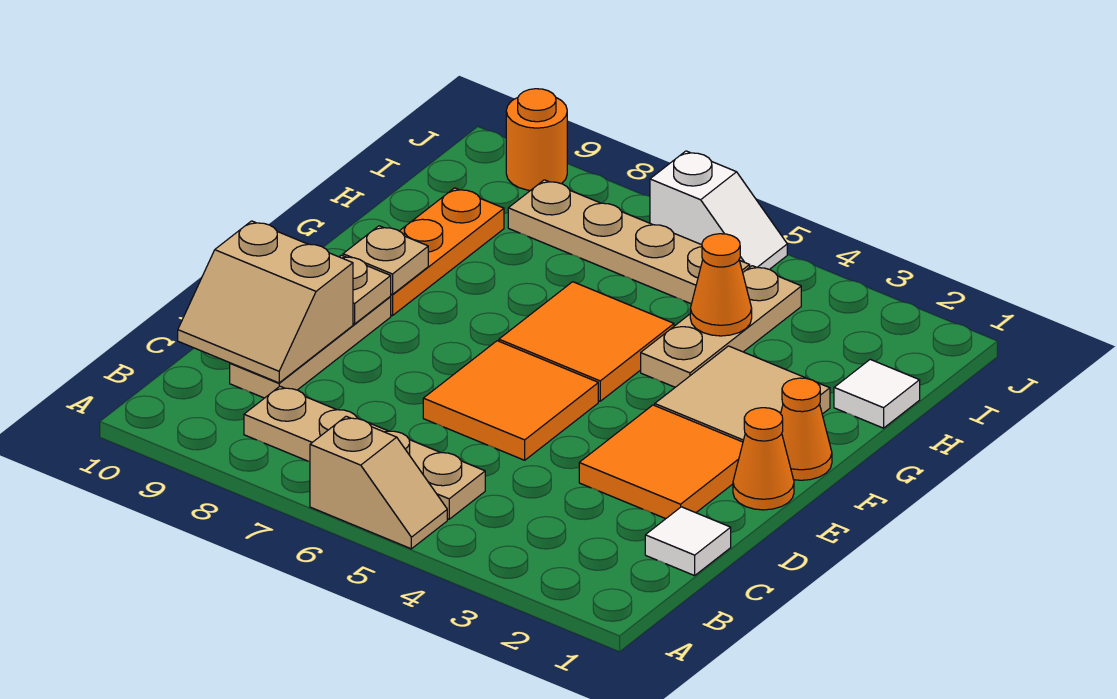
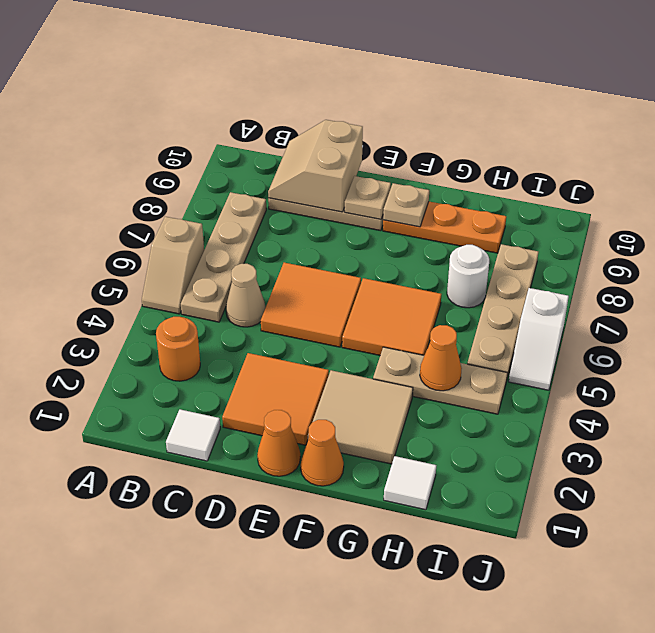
none -> tan 1x1 cone [226,264,266,327]
none -> white 1x1 round brick [447,245,489,308]
orange 1x1 round brick [506,89,567,190] -> orange 1x1 round brick moved to [156,317,200,381]

